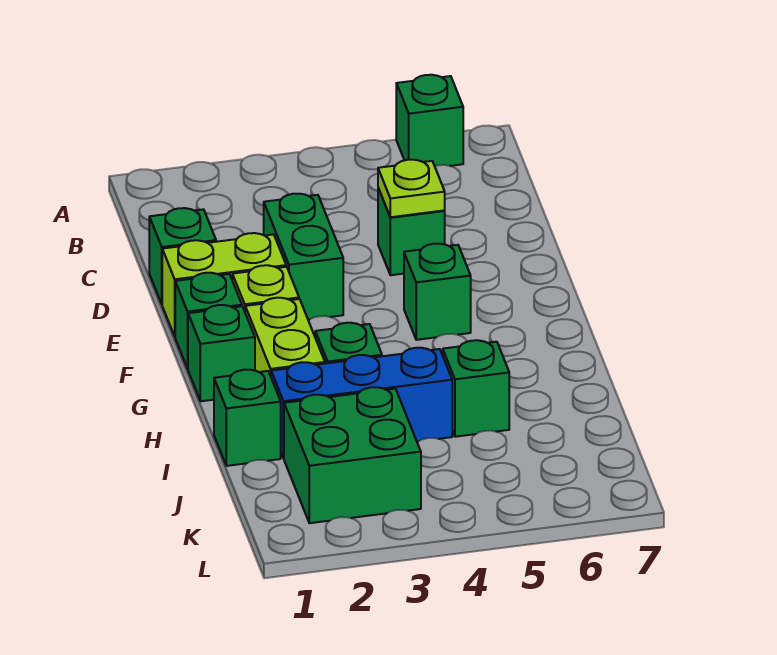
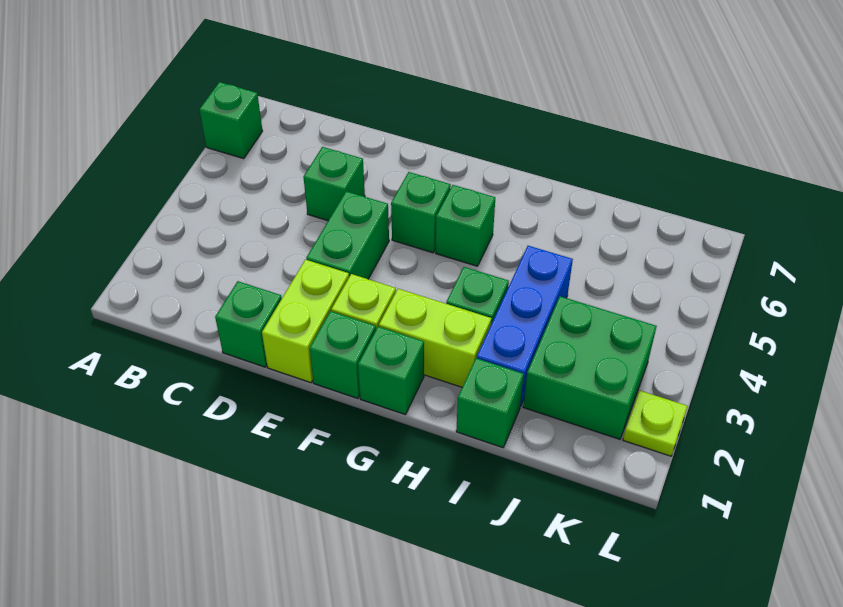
green 1x2 brick [264,194,343,320] -> green 1x2 brick turned to [306,191,389,279]
lime 1x1 plate [378,160,445,217] -> lime 1x1 plate moved to [623,391,687,456]
green 1x1 brick [443,340,509,437] -> green 1x1 brick moved to [436,185,495,266]

